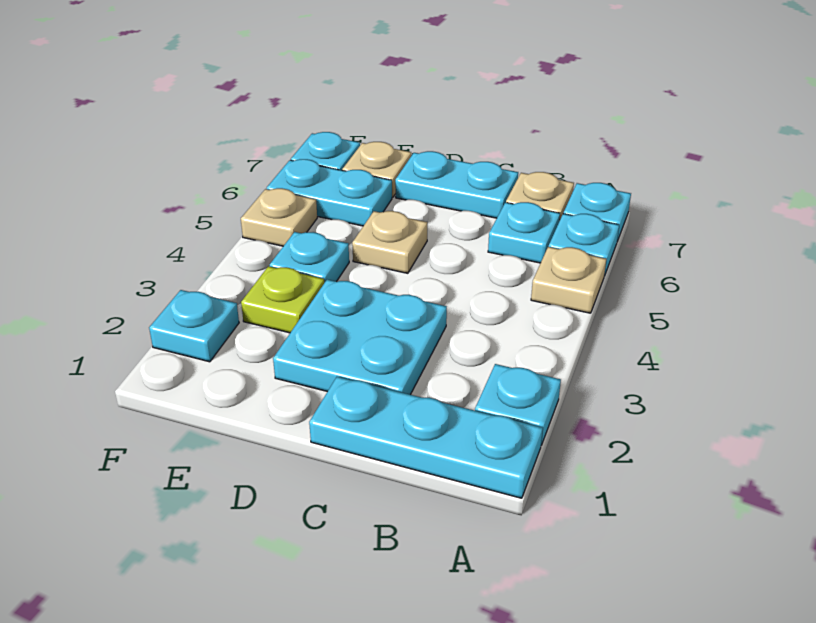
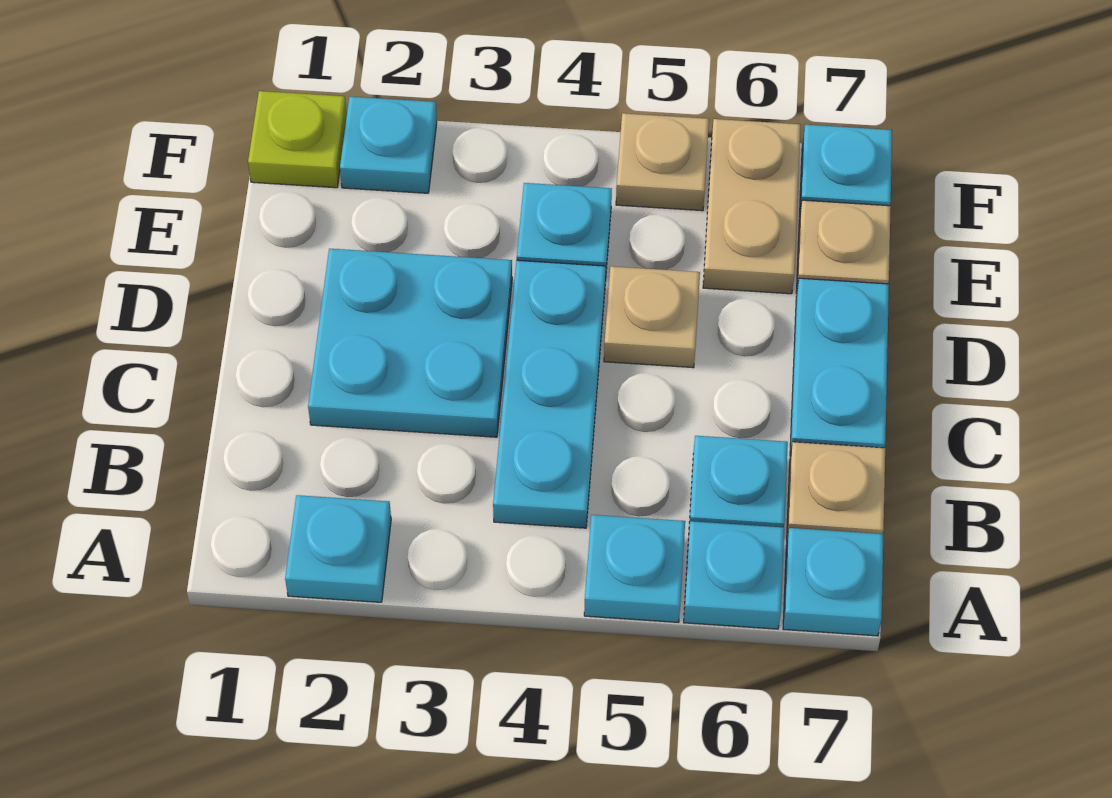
cyan 1x3 plate [309,377,543,498] -> cyan 1x3 plate moved to [493,260,606,528]
tan 1x1 plate [531,247,606,313] -> cyan 1x1 plate [584,515,685,622]
lime 1x1 plate [241,266,324,333] -> lime 1x1 plate moved to [248,91,347,188]
cyan 1x2 plate [267,159,392,226] -> tan 1x2 plate [703,119,800,294]

